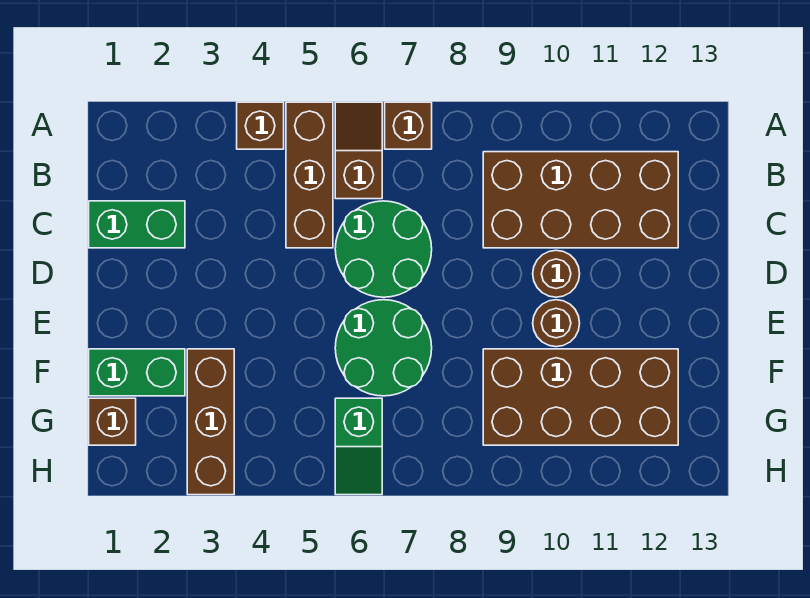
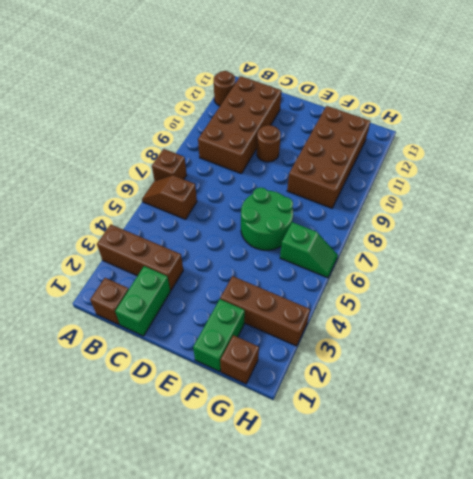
brown 1x1 brick [237,102,284,149] -> brown 1x1 brick moved to [90,278,129,325]
brown 1x3 brick [286,102,333,248] -> brown 1x3 brick moved to [97,225,183,291]
green 2x2 round brick [335,201,432,297] -> none
brown 1x1 round brick [533,300,580,347] -> brown 1x1 round brick moved to [214,71,235,106]

